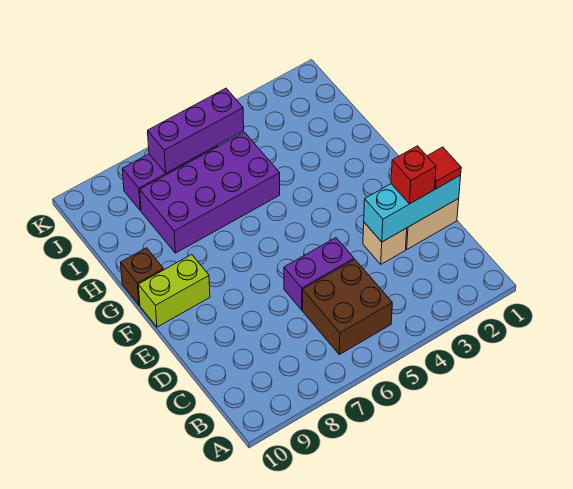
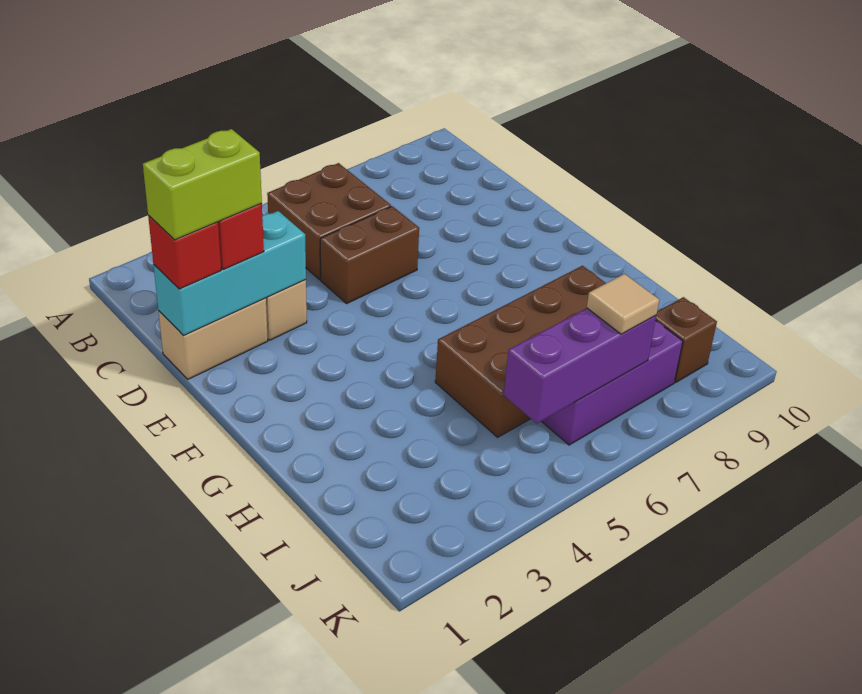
red 1x1 tile [427,147,461,189] -> red 1x1 brick [148,215,221,289]
purple 1x2 brick [284,238,354,310] -> brown 1x2 brick [320,206,419,303]
lime 1x2 brick [138,255,210,327] -> lime 1x2 brick moved to [143,129,262,240]
brown 1x1 brick [121,248,164,305] -> brown 1x1 brick moved to [656,297,717,382]
purple 2x4 brick [140,132,280,253] -> brown 2x4 brick [435,266,606,437]
none -> tan 1x1 tile [587,274,659,334]

